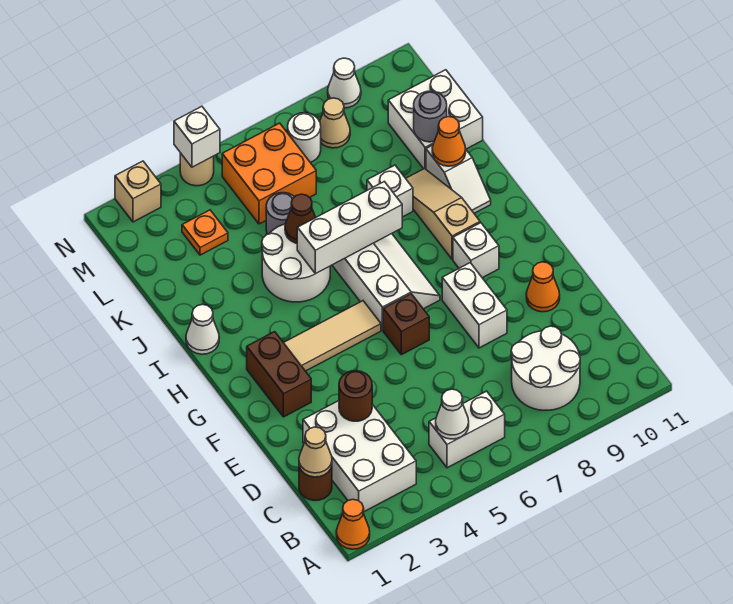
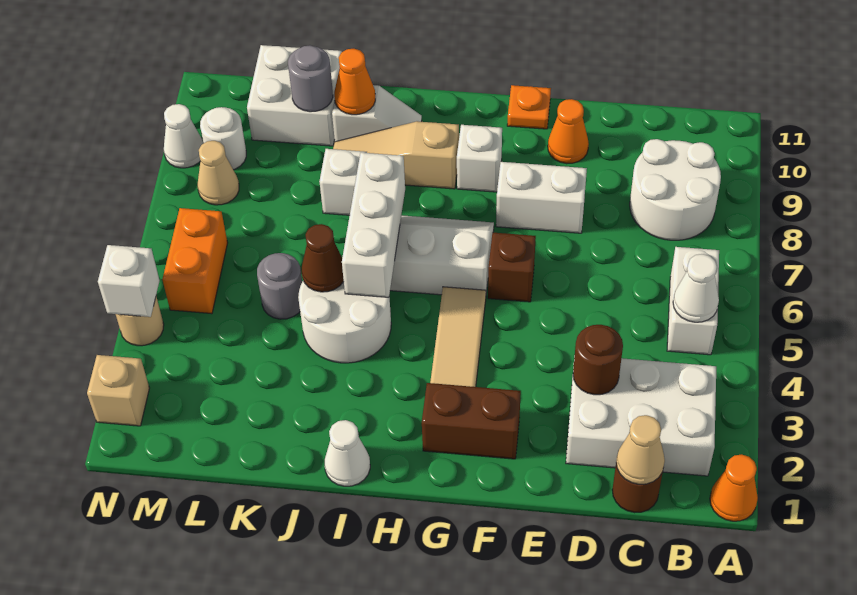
orange 1x1 plate [182,210,228,255] -> orange 1x1 plate moved to [507,85,551,129]
orange 2x2 brick [222,123,316,224] -> orange 1x2 brick [162,208,228,314]
white 1x1 round brick [288,113,321,162] -> white 1x1 round brick moved to [200,107,246,170]

